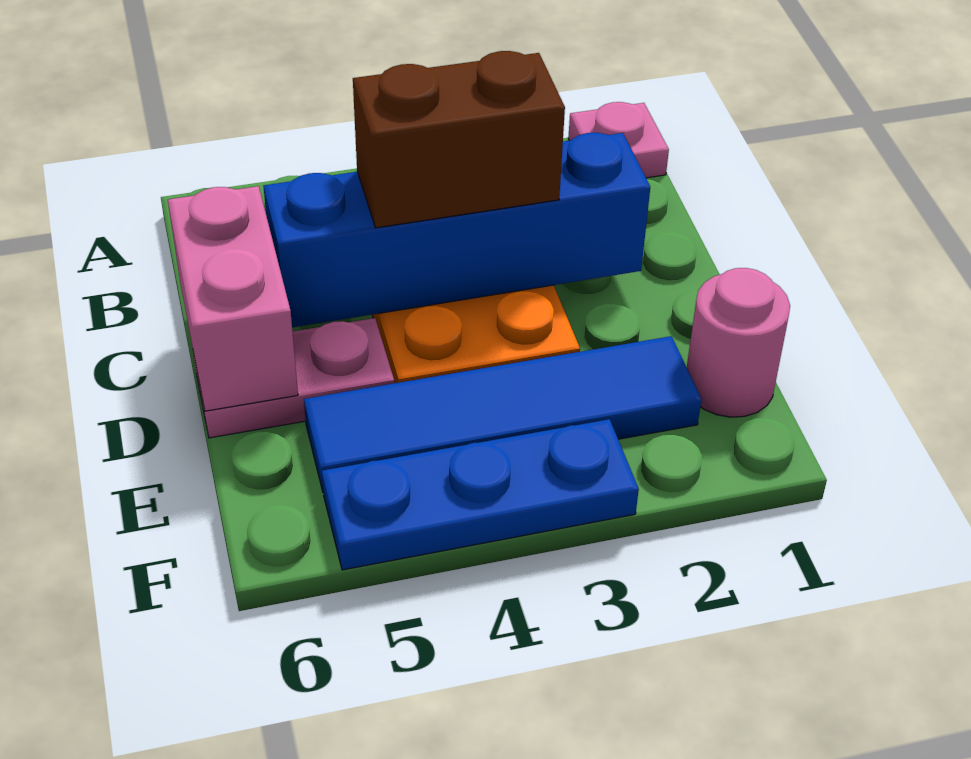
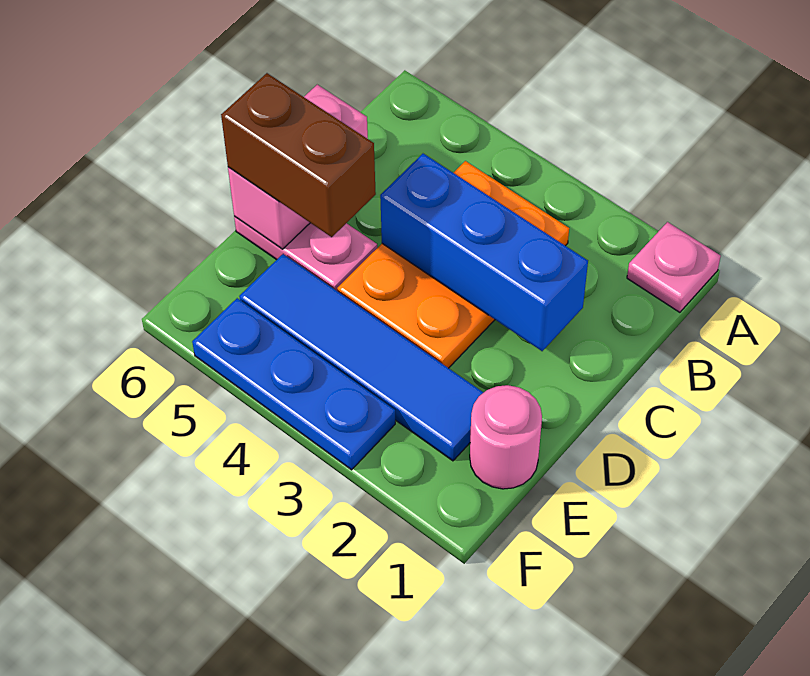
blue 1x4 brick [263,133,650,327] -> blue 1x3 brick [380,154,588,351]
brown 1x2 brick [353,51,565,228] -> brown 1x2 brick moved to [221,73,376,237]

